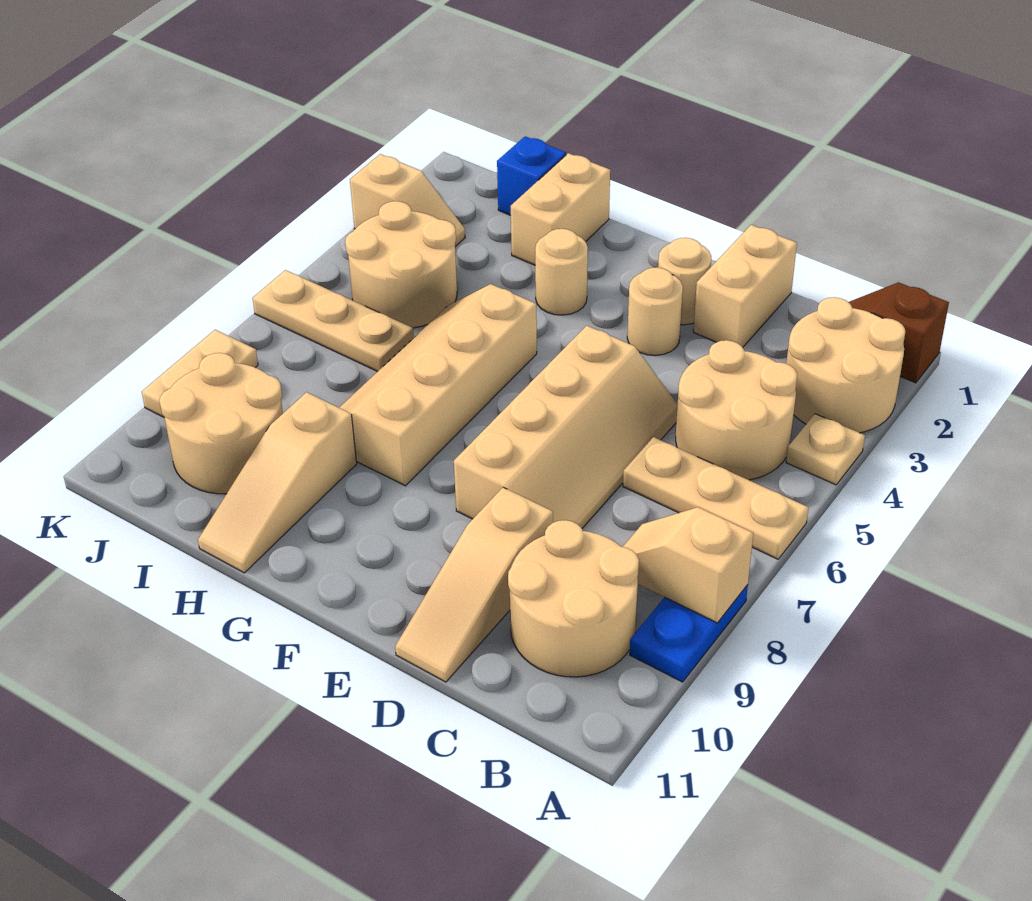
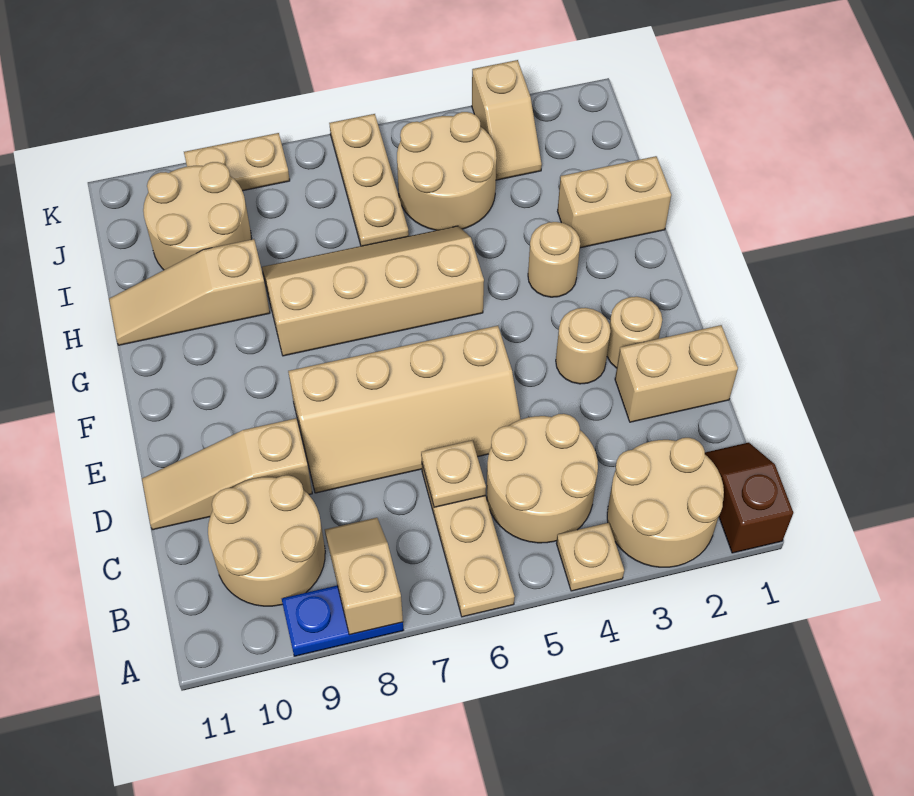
none -> tan 1x1 plate [421,441,486,507]
blue 1x1 brick [497,136,566,215] -> none

